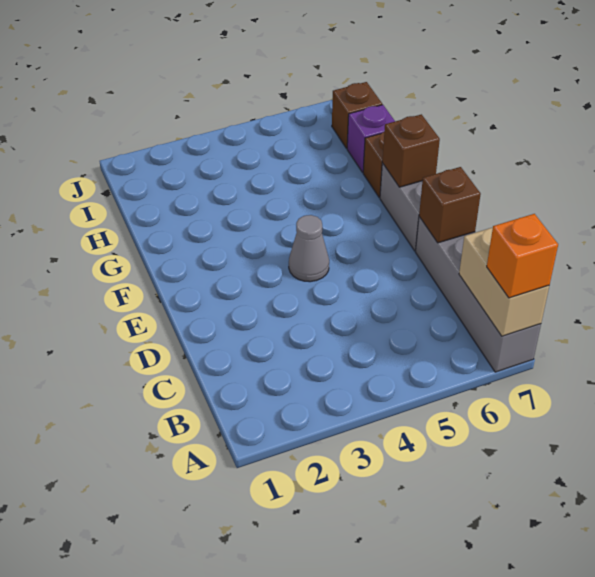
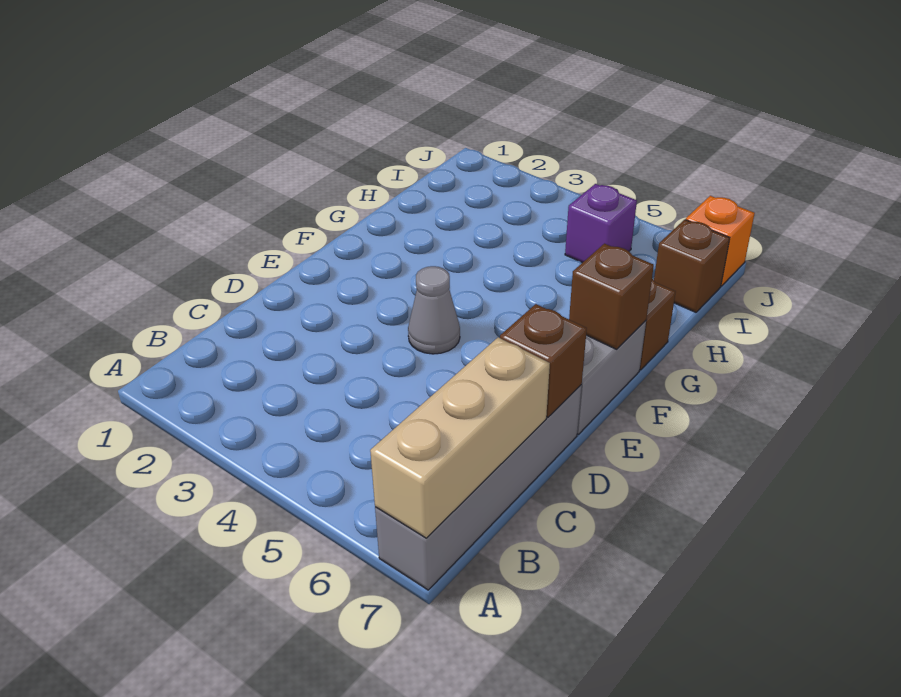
tan 1x2 brick [459,227,549,336] -> tan 1x3 brick [370,337,550,538]
orange 1x1 brick [487,214,558,298] -> orange 1x1 brick moved to [686,196,755,286]
purple 1x1 brick [347,105,395,172] -> purple 1x1 brick moved to [565,184,637,263]

